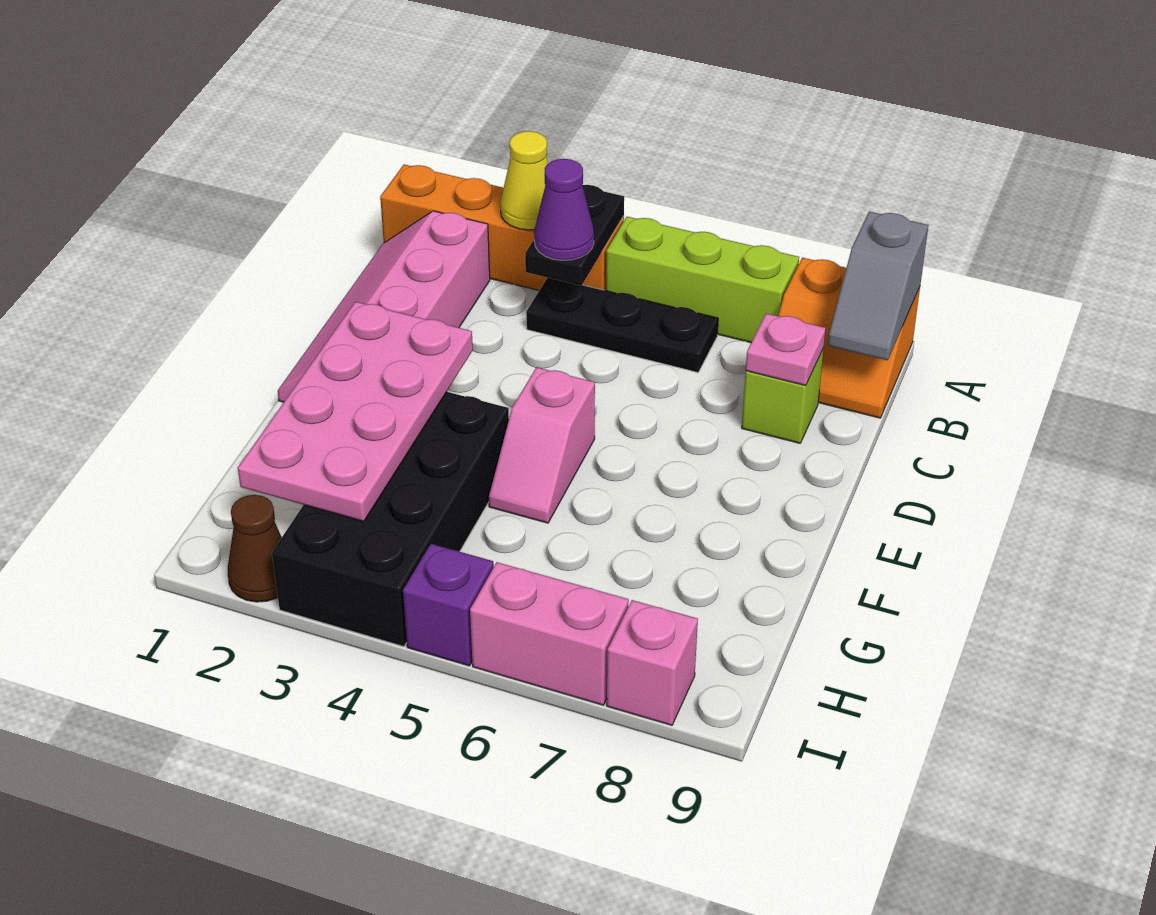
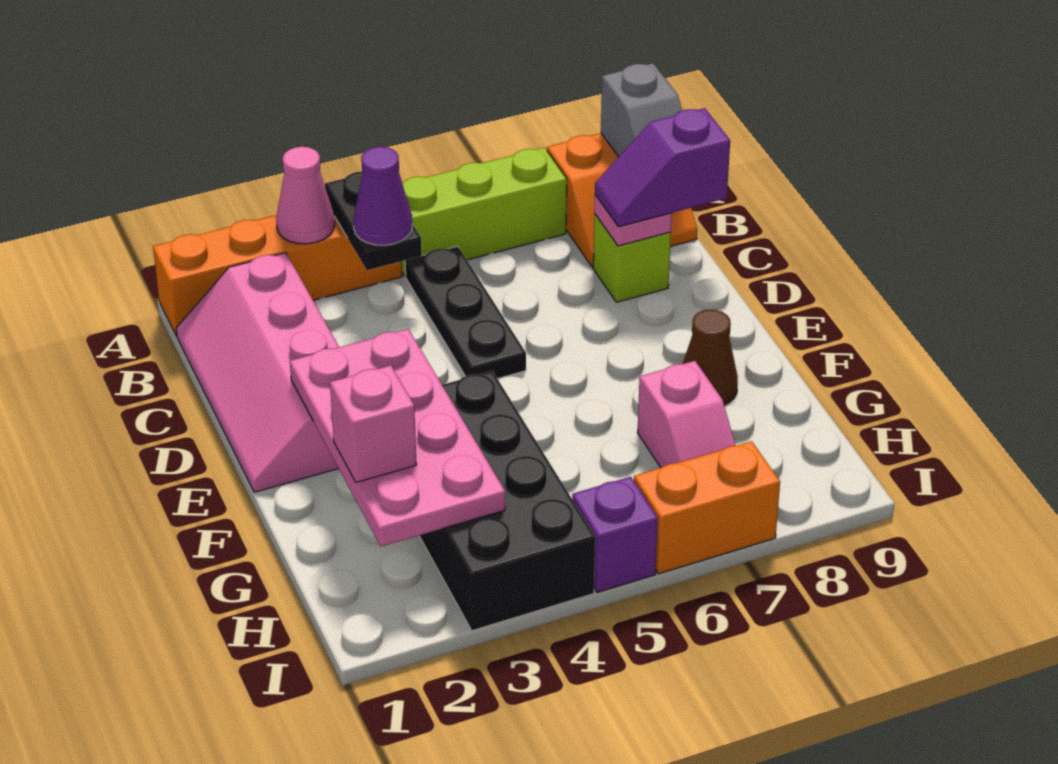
yellow 1x1 cone [500,131,548,230] -> pink 1x1 cone [276,147,335,244]
black 1x3 plate [526,278,718,372] -> black 1x3 plate turned to [405,246,526,379]
none -> purple 1x2 slope [595,108,730,227]
pink 1x2 slope [489,367,595,523] -> pink 1x2 slope moved to [637,361,736,468]
brown 1x1 cone [228,495,282,602] -> brown 1x1 cone moved to [683,310,738,405]
pink 1x2 brick [470,562,629,705] -> orange 1x2 brick [634,441,780,574]
pink 1x1 brick [607,600,698,725] -> pink 1x1 brick moved to [330,365,417,482]

